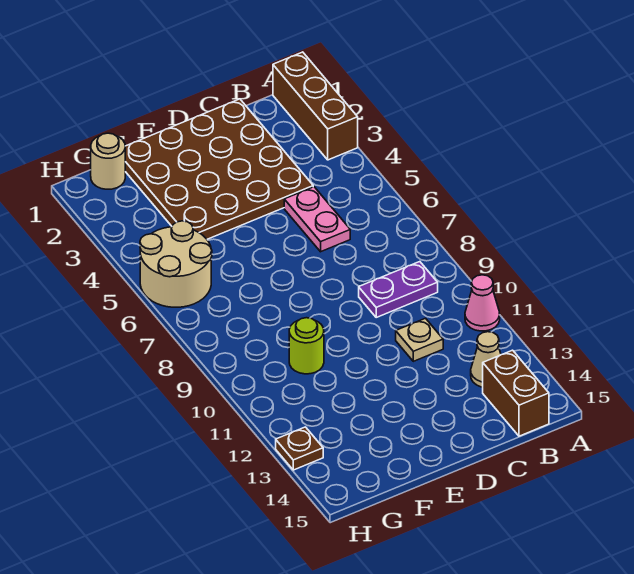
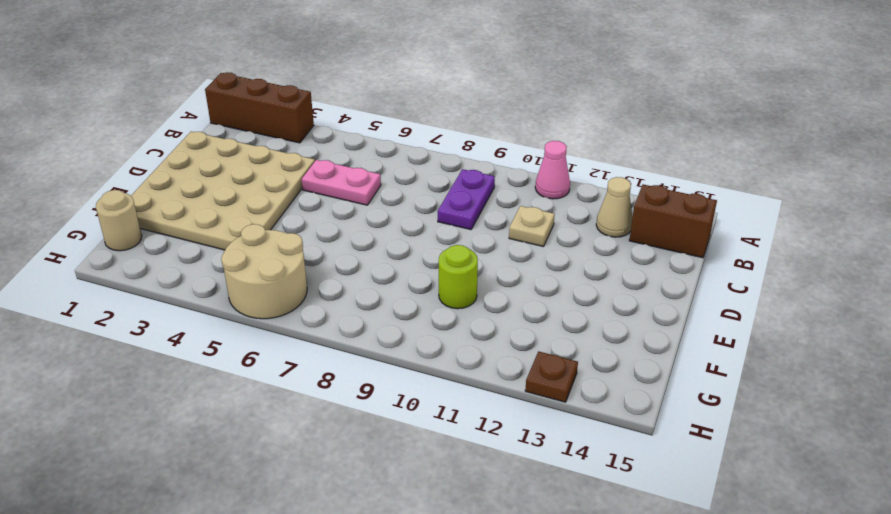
brown 4x4 plate [125,99,313,239] -> tan 4x4 plate [131,131,315,250]

